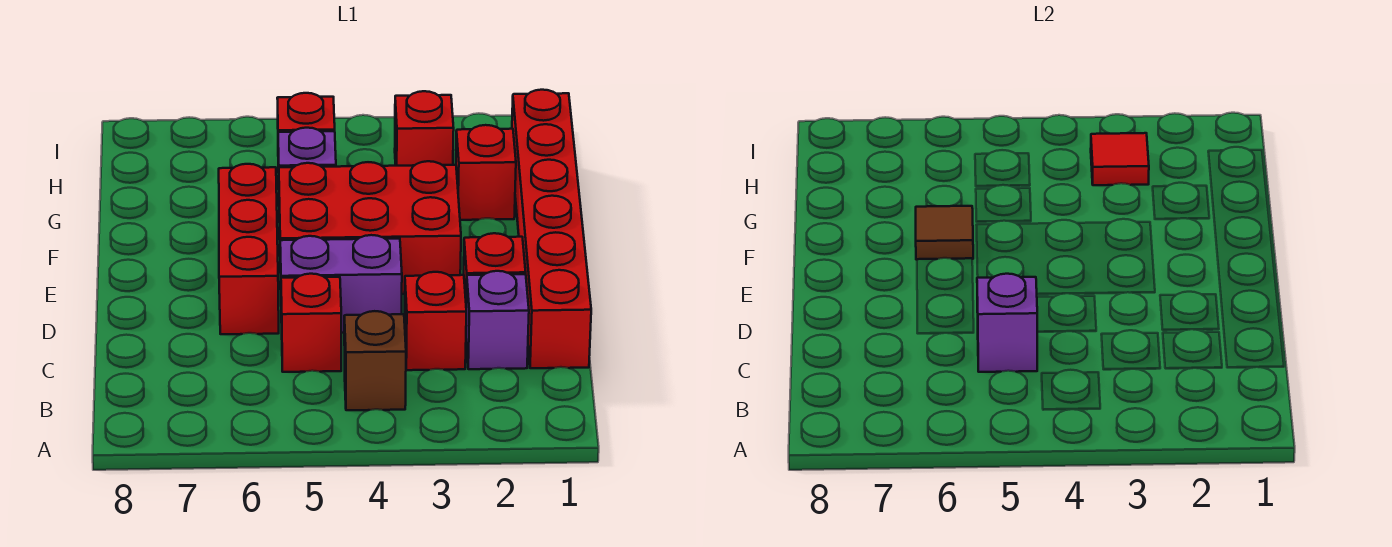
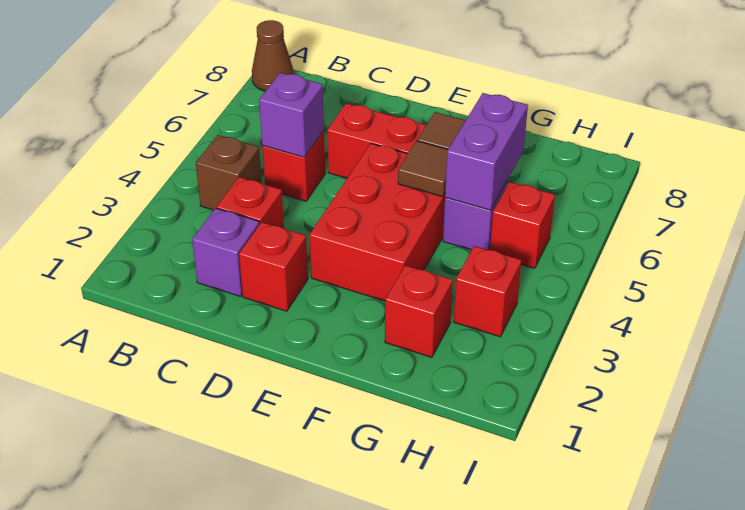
none -> brown 1x1 cone [252,20,293,91]
red 1x6 brick [512,90,591,368] -> none
purple 1x2 brick [280,235,402,333] -> purple 1x2 brick moved to [445,93,528,210]
none -> brown 1x1 tile [398,141,448,197]
red 1x1 tile [1091,133,1149,185] -> none

